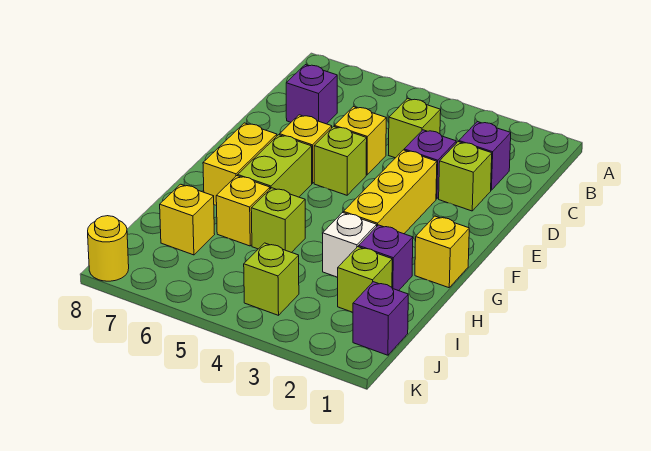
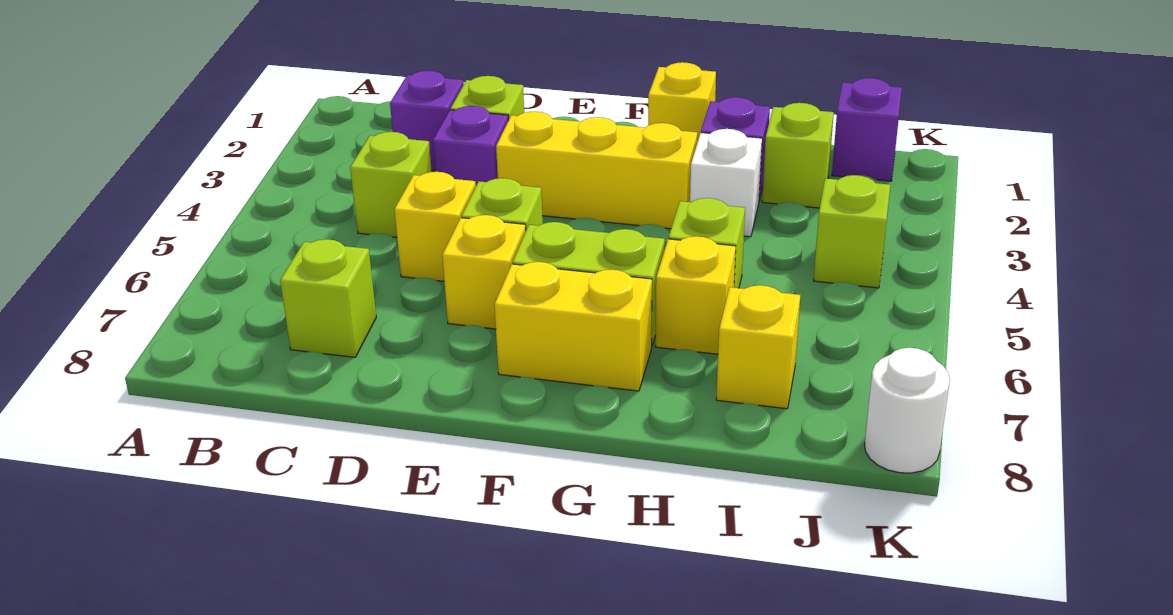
purple 1x1 brick [286,65,337,124] -> lime 1x1 brick [280,239,376,357]
yellow 1x1 round brick [88,216,129,281] -> white 1x1 round brick [865,348,950,473]

